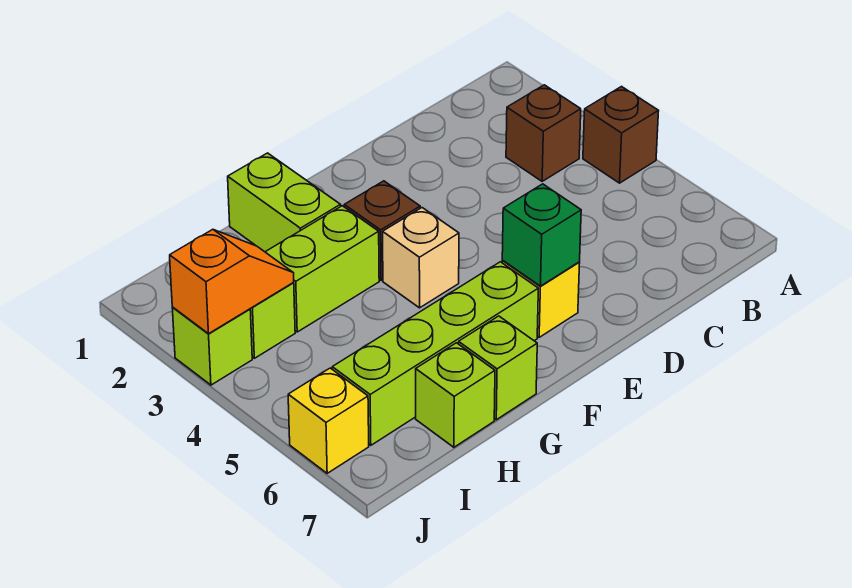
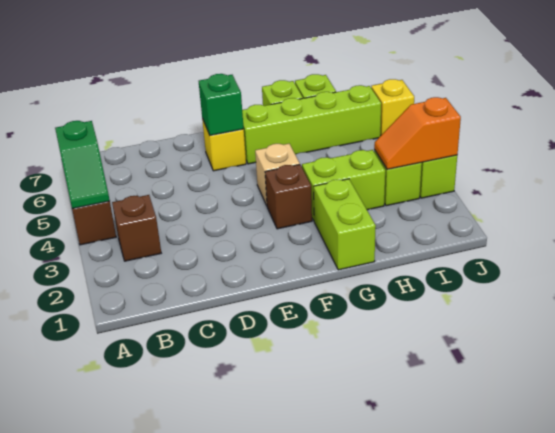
none -> green 1x2 slope [55,121,110,209]

